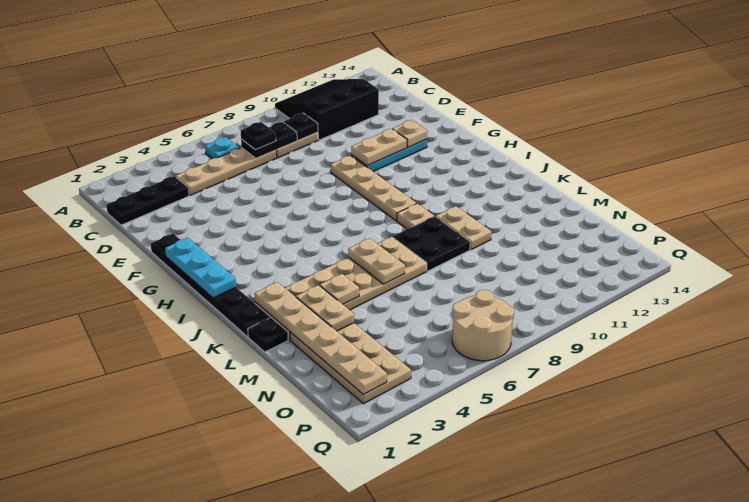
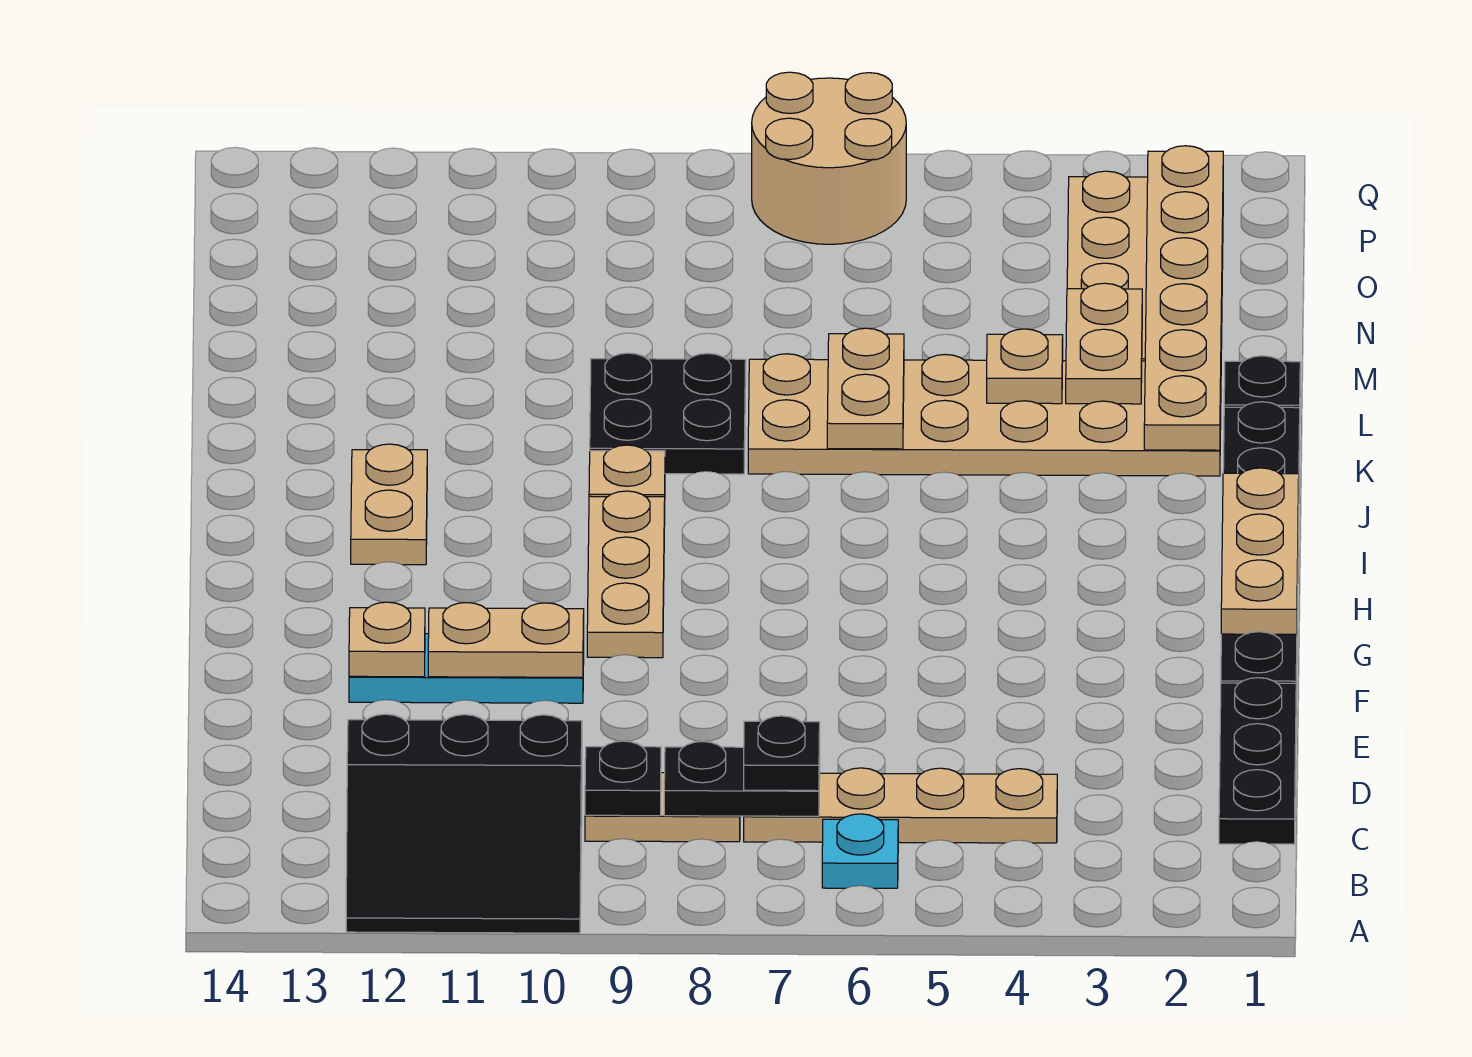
black 1x3 plate [107,176,189,225] -> black 1x3 plate turned to [1219,678,1296,844]
tan 1x4 plate [330,156,416,221] -> tan 1x3 plate [587,491,665,658]
cyan 1x3 plate [165,238,236,298] -> tan 1x3 plate [1221,468,1299,634]
tan 1x2 plate [436,206,491,249] -> tan 1x2 plate moved to [351,444,427,565]

